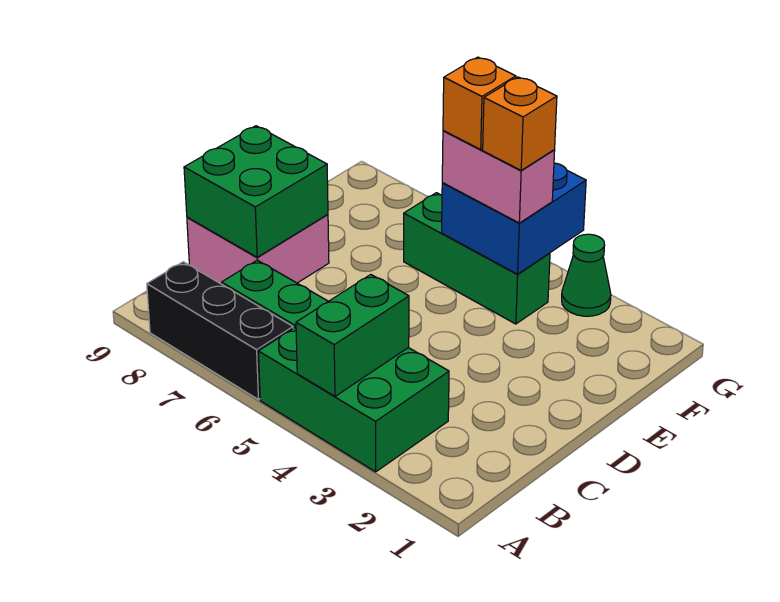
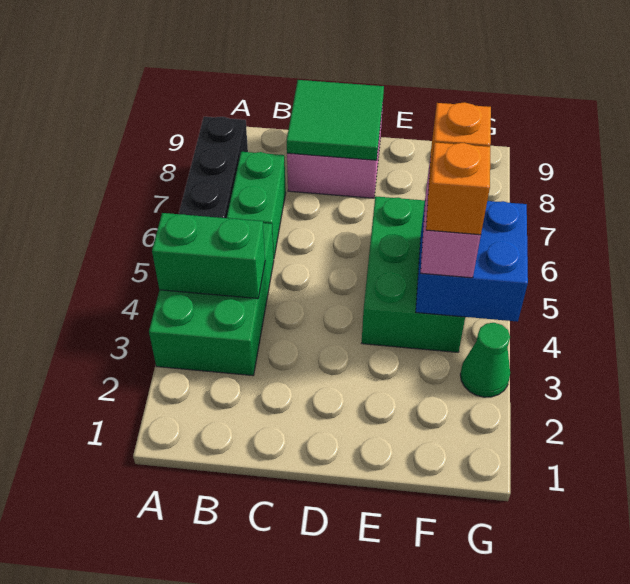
green 2x2 brick [184,126,328,257] -> green 2x2 tile [287,80,384,160]
green 1x3 brick [404,193,550,324] -> green 2x3 brick [362,196,465,352]

